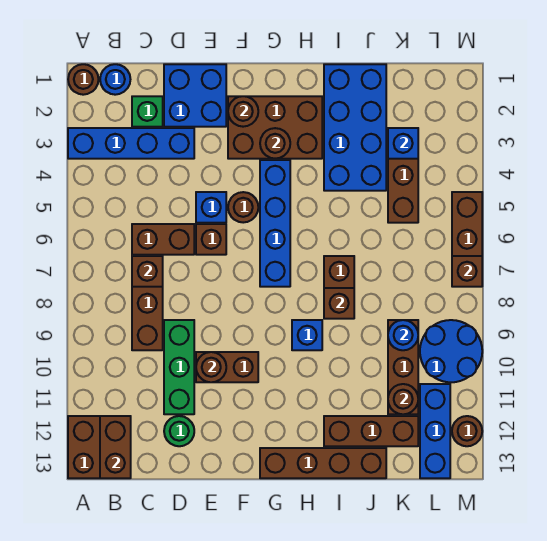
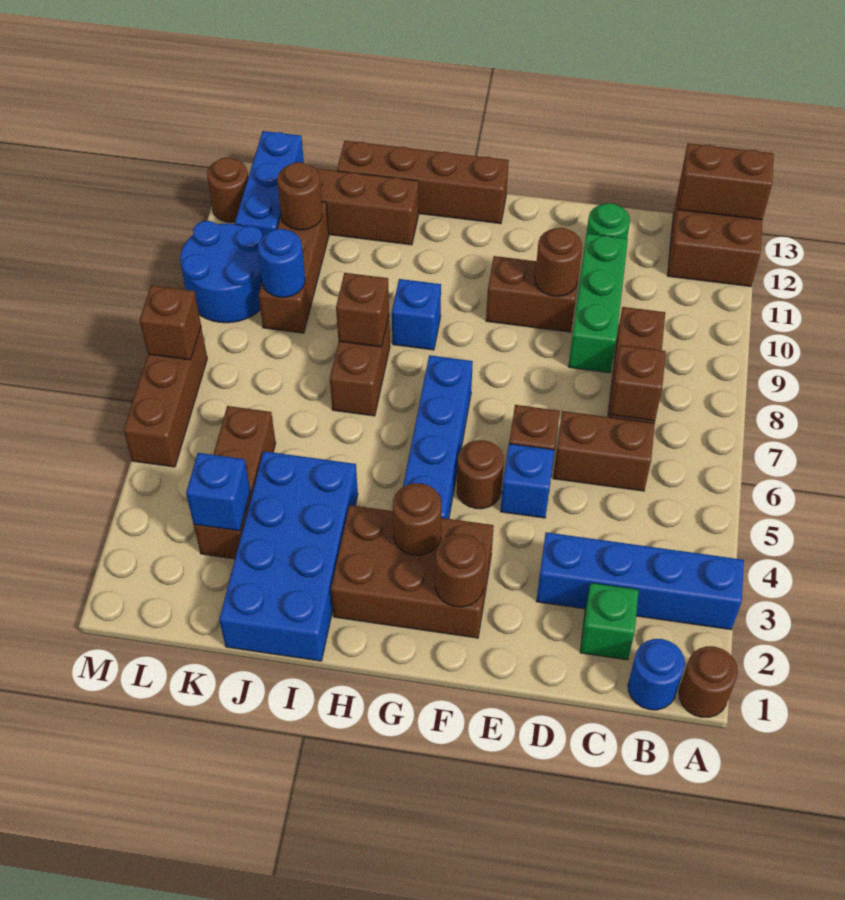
brown 1x2 brick [100,416,131,478] -> brown 1x2 brick turned to [677,143,774,220]
blue 2x2 brick [164,64,226,127] -> none

